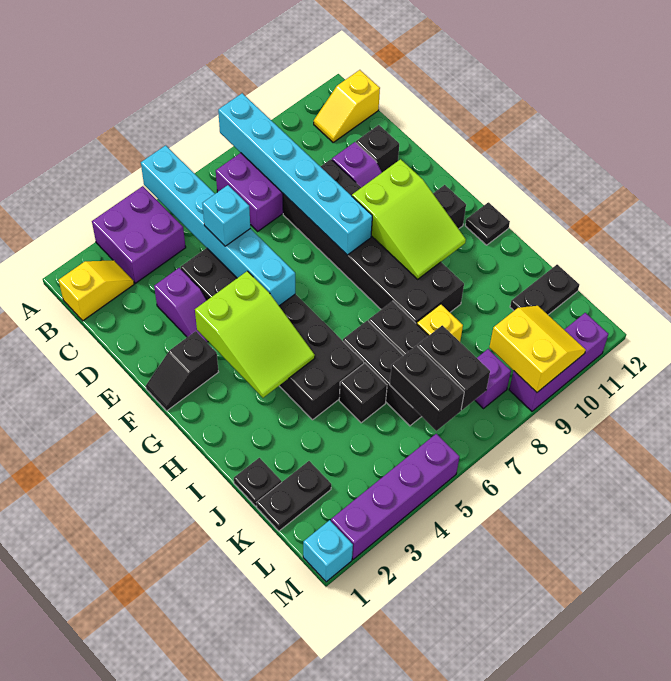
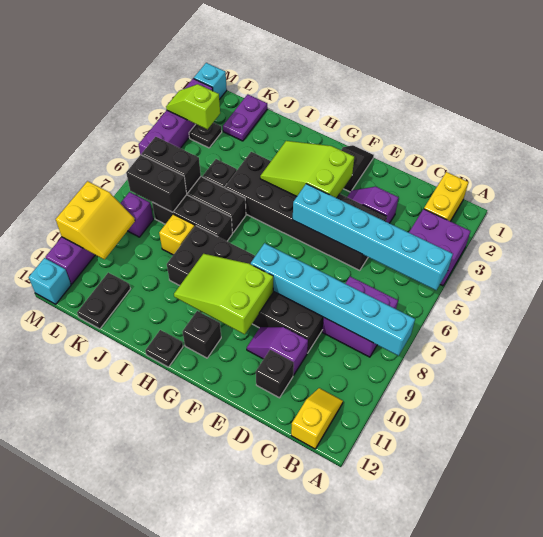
yellow 1x2 slope [59,260,134,321] -> yellow 1x2 brick [424,172,469,221]
cyan 1x1 brick [202,185,250,246] -> cyan 1x1 brick moved to [29,258,71,304]
black 1x1 plate [234,458,281,506] -> black 1x1 plate moved to [189,123,222,148]
black 1x2 plate [257,461,331,531] -> purple 1x2 plate [223,94,267,141]
none -> lime 1x2 slope [166,84,220,129]
yellow 2x2 slope [489,306,586,392] -> yellow 2x2 slope turned to [56,181,135,259]

